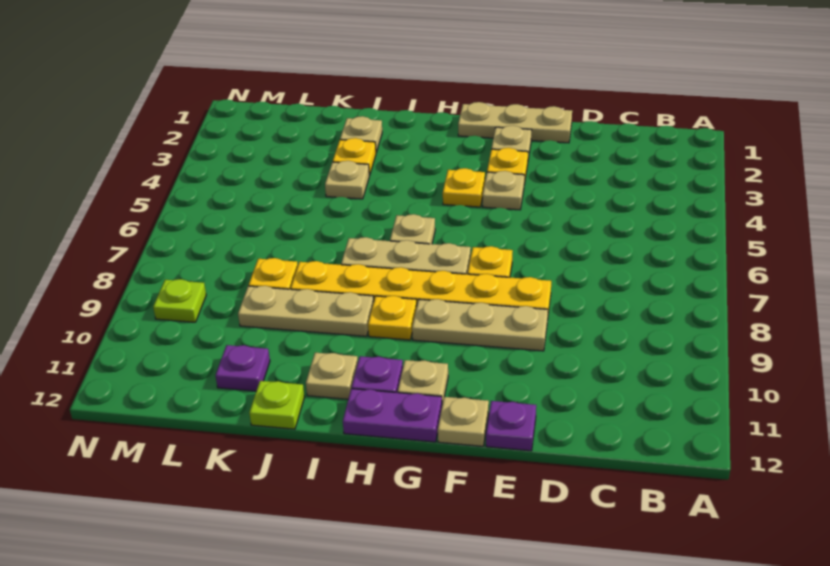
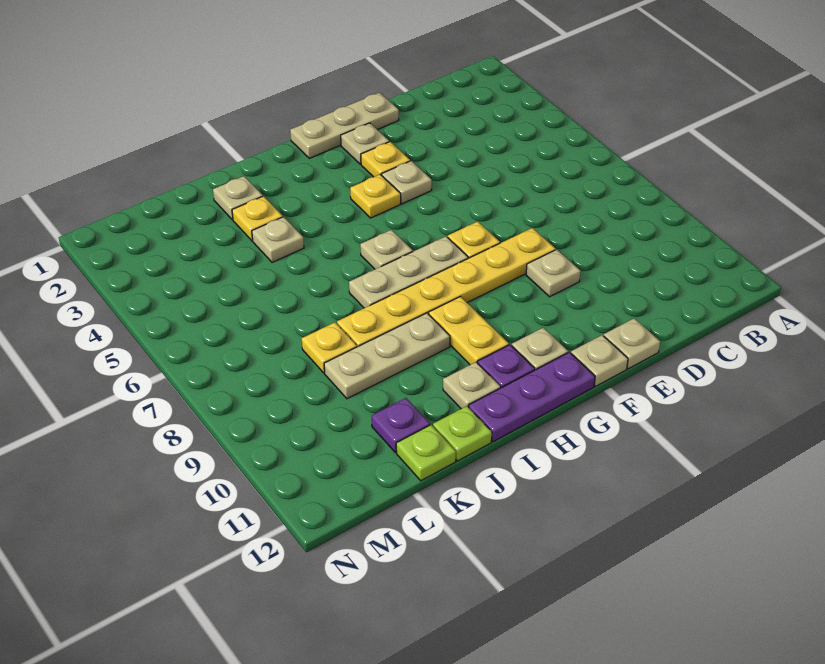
tan 1x3 plate [412,299,548,351] -> tan 1x1 plate [526,250,581,297]
purple 1x1 plate [486,401,536,451] -> tan 1x1 plate [604,318,660,369]
purple 1x2 plate [343,389,442,442] -> purple 1x3 plate [469,352,595,442]
yellow 1x1 plate [368,296,417,340] -> yellow 1x2 plate [429,297,509,365]
lime 1x1 plate [153,279,206,322] -> lime 1x1 plate moved to [396,425,456,481]

